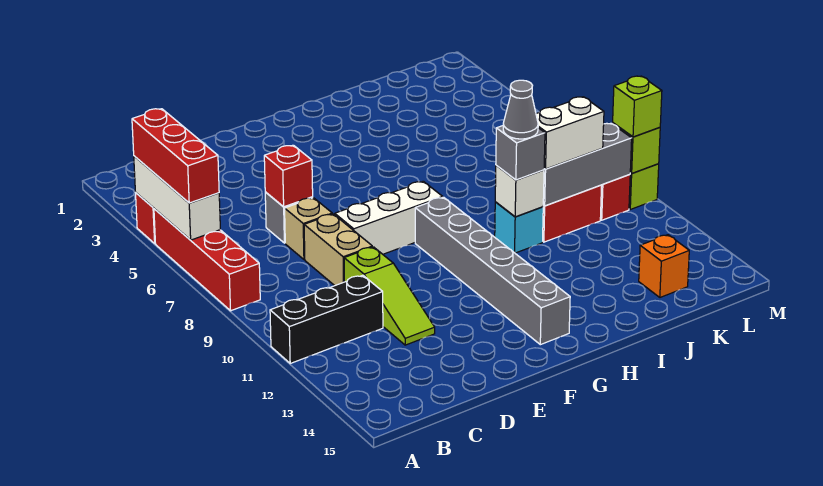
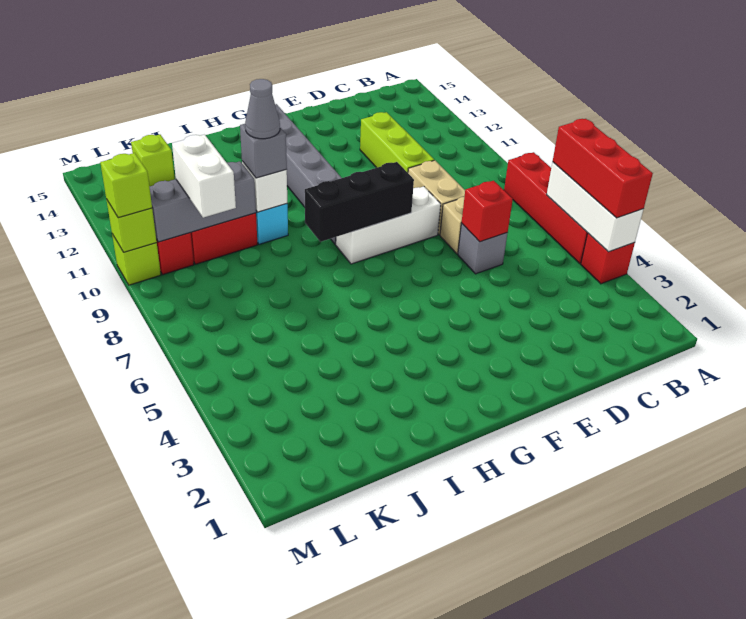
black 1x3 brick [270,275,383,363] -> black 1x3 brick moved to [305,162,414,242]
lime 1x3 slope [344,247,435,345] -> lime 1x3 brick [360,112,434,173]
white 1x2 brick [536,97,604,169] -> white 1x2 brick turned to [172,134,236,218]
orange 1x1 brick [639,235,689,297] -> lime 1x1 brick [131,135,175,187]

